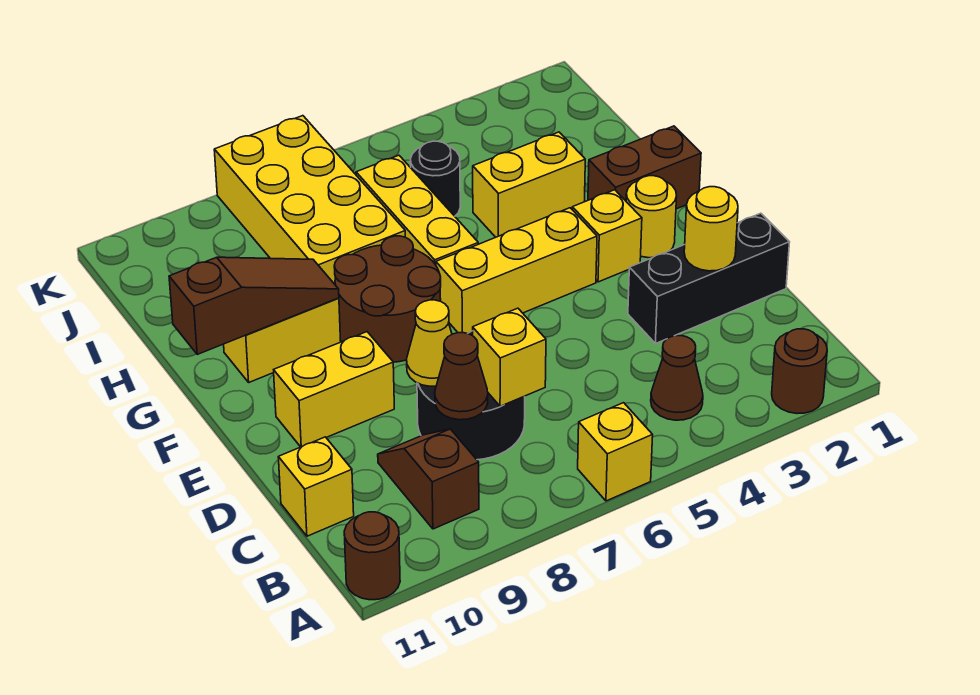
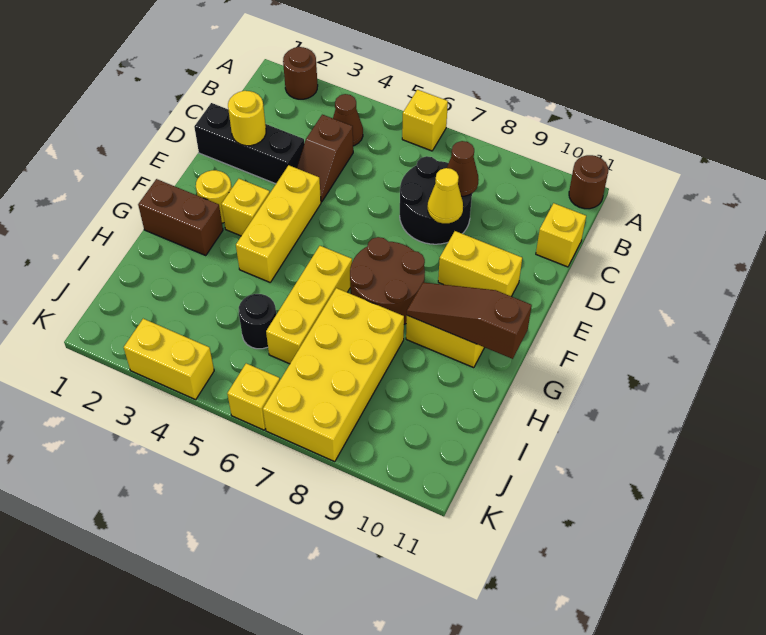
brown 1x2 slope [378,429,479,529] -> brown 1x2 slope moved to [297,115,353,202]
yellow 1x1 brick [473,308,546,406] -> yellow 1x1 brick moved to [227,363,280,430]
yellow 1x3 brick [436,208,597,334] -> yellow 1x3 brick turned to [236,165,321,282]
yellow 1x2 brick [473,132,585,237] -> yellow 1x2 brick moved to [124,319,214,400]

